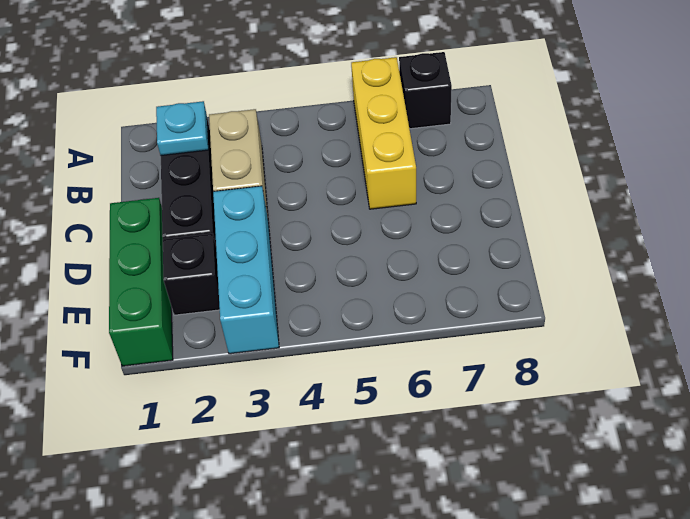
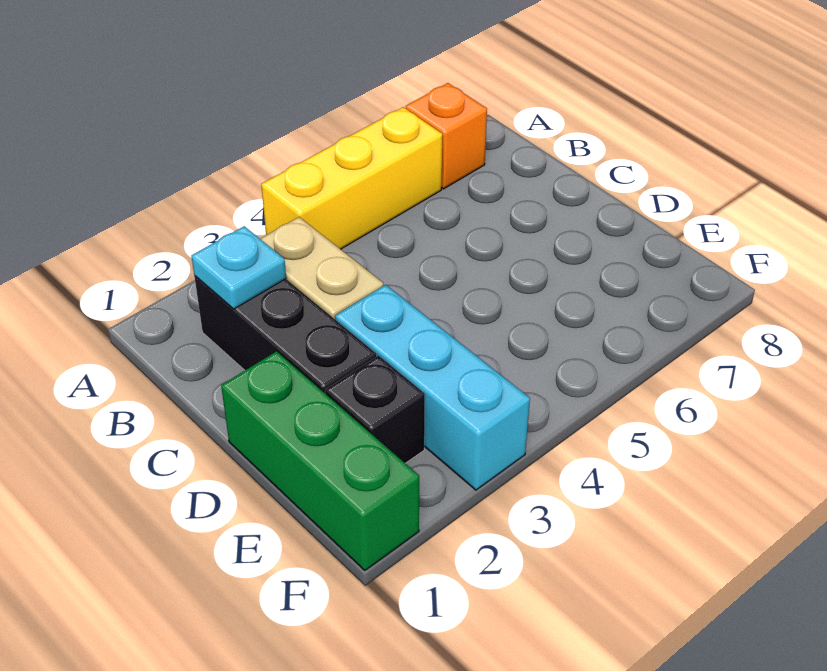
yellow 1x3 brick [351,57,416,209] -> yellow 1x3 brick turned to [261,107,442,249]
black 1x1 brick [399,52,452,129] -> orange 1x1 brick [406,83,487,189]

